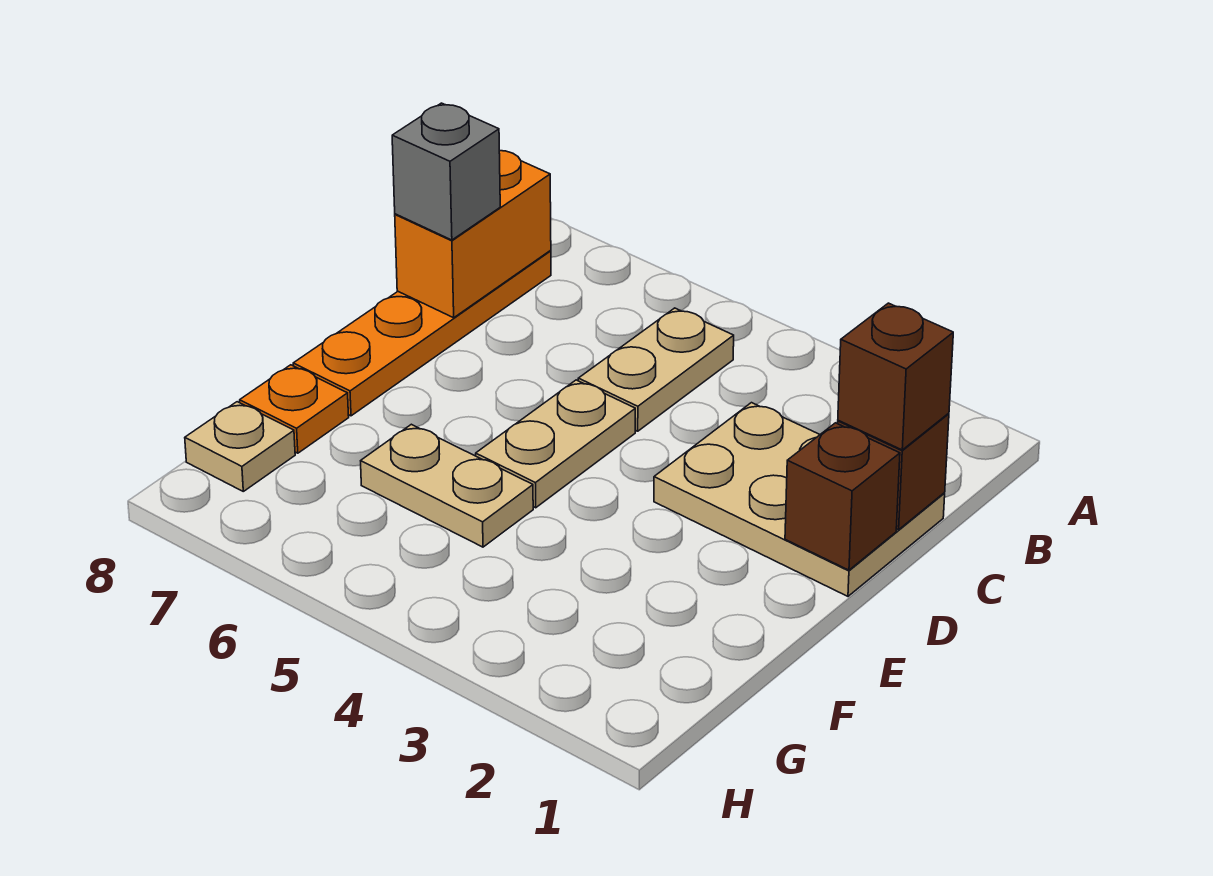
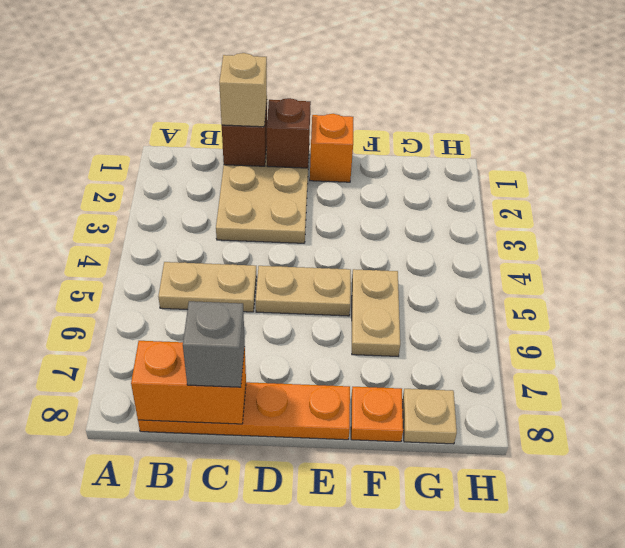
brown 1x1 brick [838,303,953,450] -> tan 1x1 brick [219,53,267,127]
none -> orange 1x1 brick [310,114,353,182]

